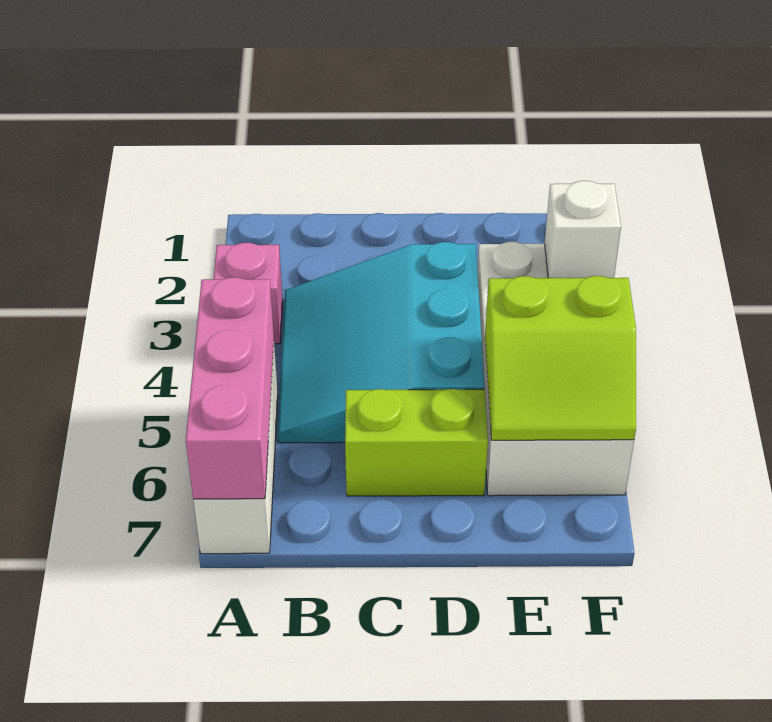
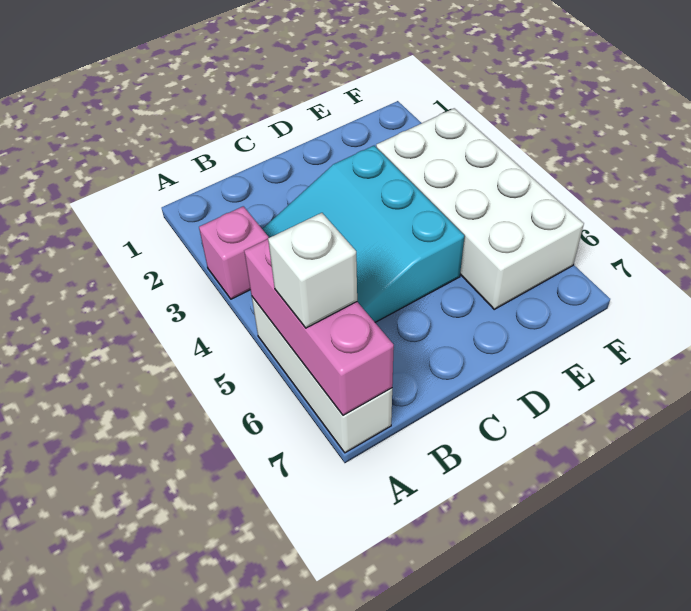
lime 1x2 brick [345,389,488,496] -> none
lime 2x2 slope [485,276,636,440] -> none
white 1x1 brick [545,181,621,278] -> white 1x1 brick moved to [268,213,357,328]

